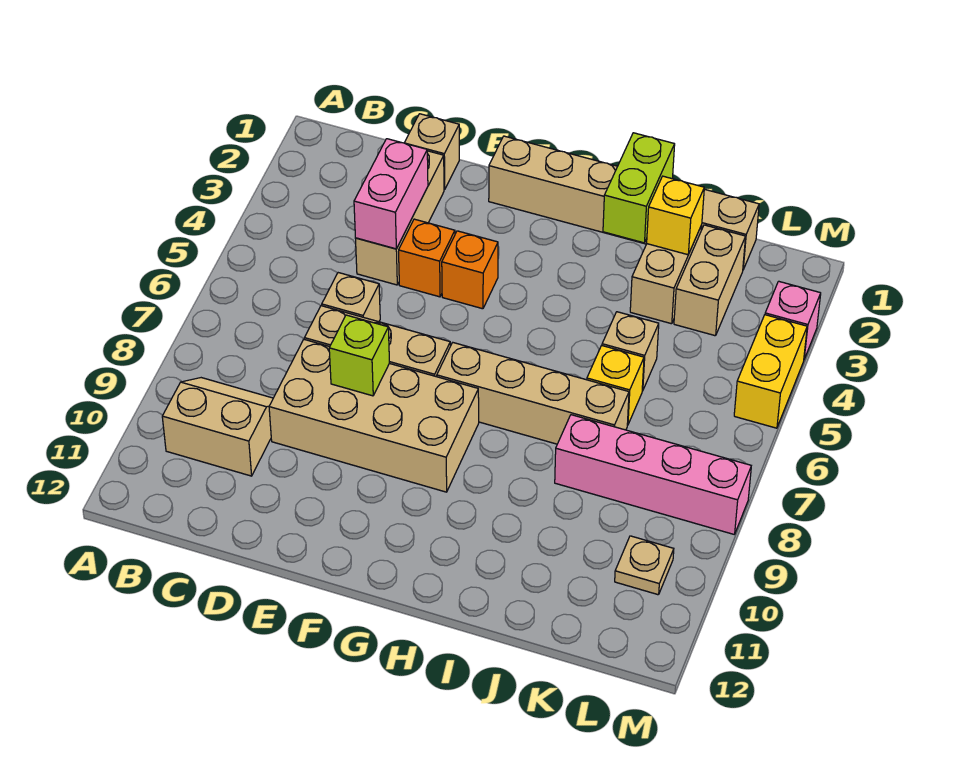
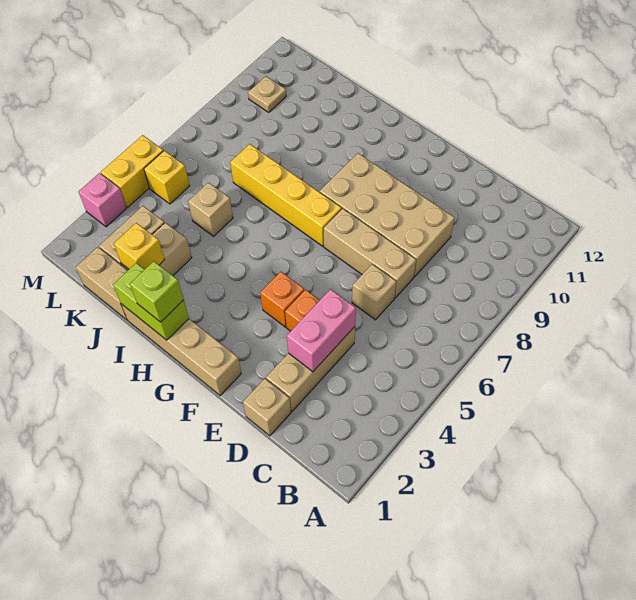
tan 2x2 slope [162,378,273,476] -> none
lime 1x1 brick [329,315,389,396] -> lime 1x1 brick moved to [130,261,184,322]
tan 1x4 brick [437,343,629,444] -> yellow 1x4 brick [230,144,342,246]
lime 1x2 brick [603,133,675,243] -> lime 1x2 brick turned to [113,263,189,340]
yellow 1x1 brick [587,346,644,425] -> yellow 1x1 brick moved to [144,151,189,204]
pink 1x4 brick [555,415,751,534] -> none

